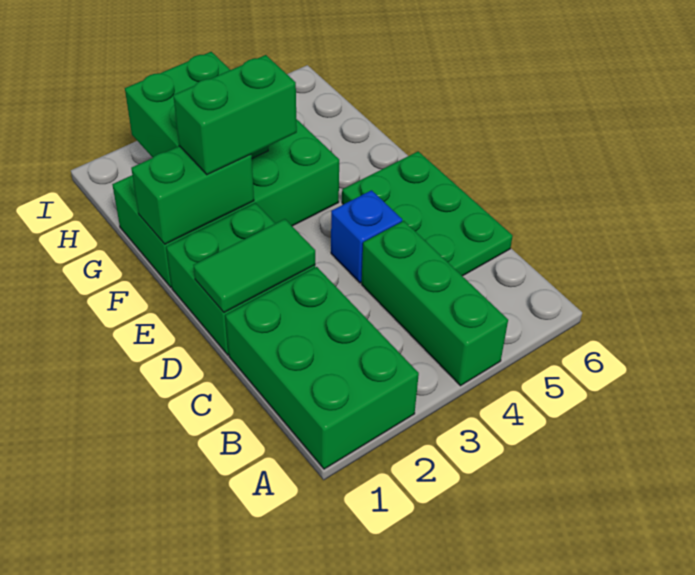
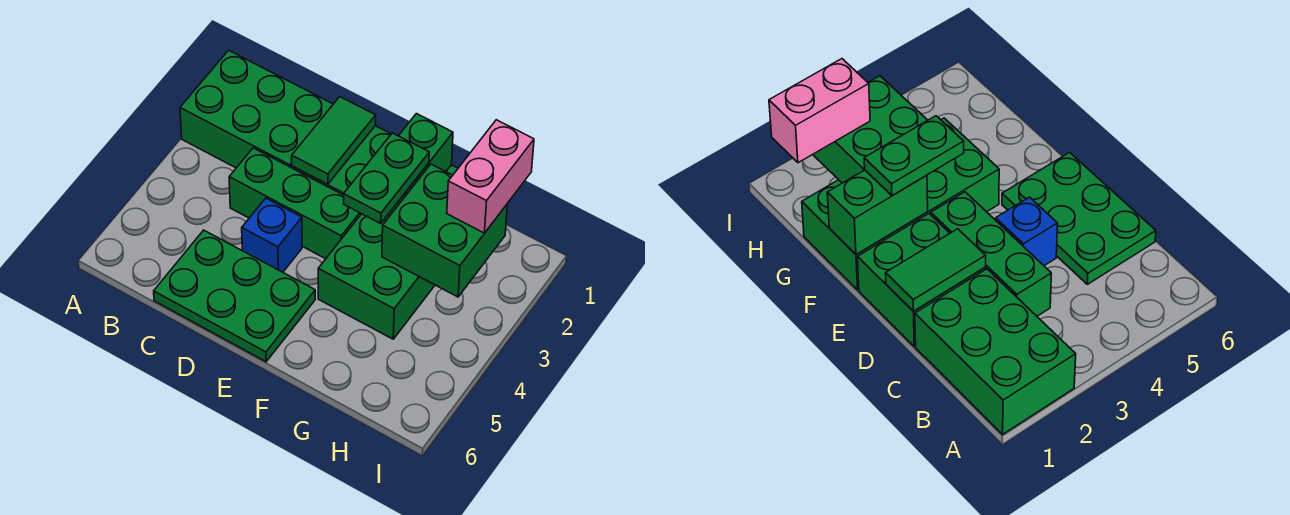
green 1x3 brick [362,221,508,386] -> green 1x3 brick moved to [229,148,361,259]
green 1x2 brick [173,55,297,175] -> green 1x2 plate [344,133,429,223]
none -> pink 1x2 brick [447,120,534,233]

